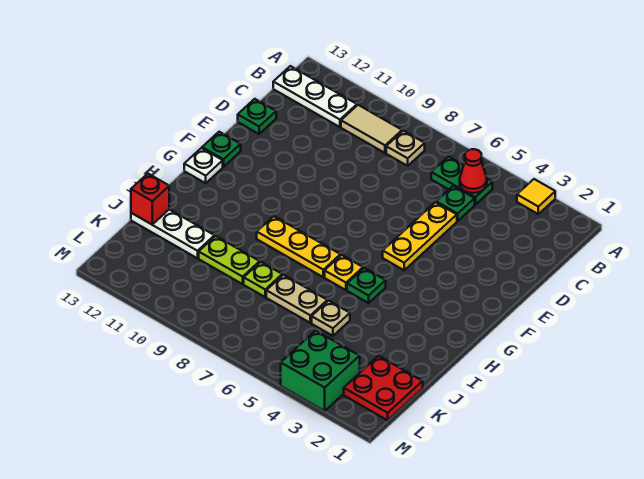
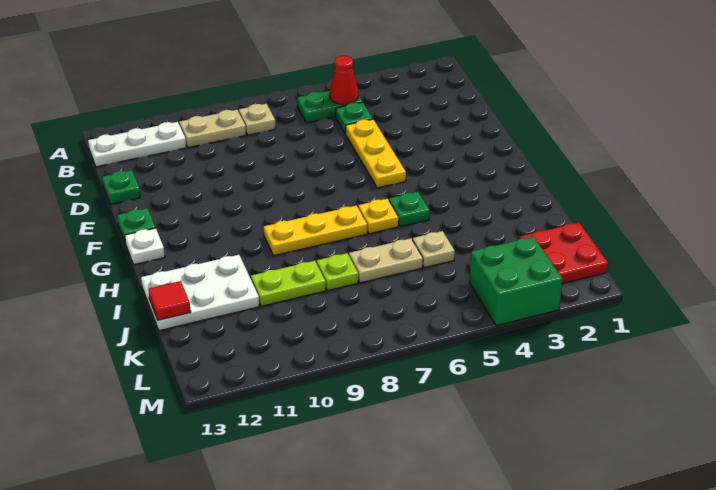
yellow 1x1 tile [517,179,555,214] -> none
tan 1x2 tile [341,105,402,153] -> tan 1x2 plate [179,110,246,148]
white 1x3 plate [131,209,214,258] -> white 2x3 plate [141,255,259,331]
red 1x1 brick [131,174,169,224] -> red 1x1 tile [148,281,191,320]

